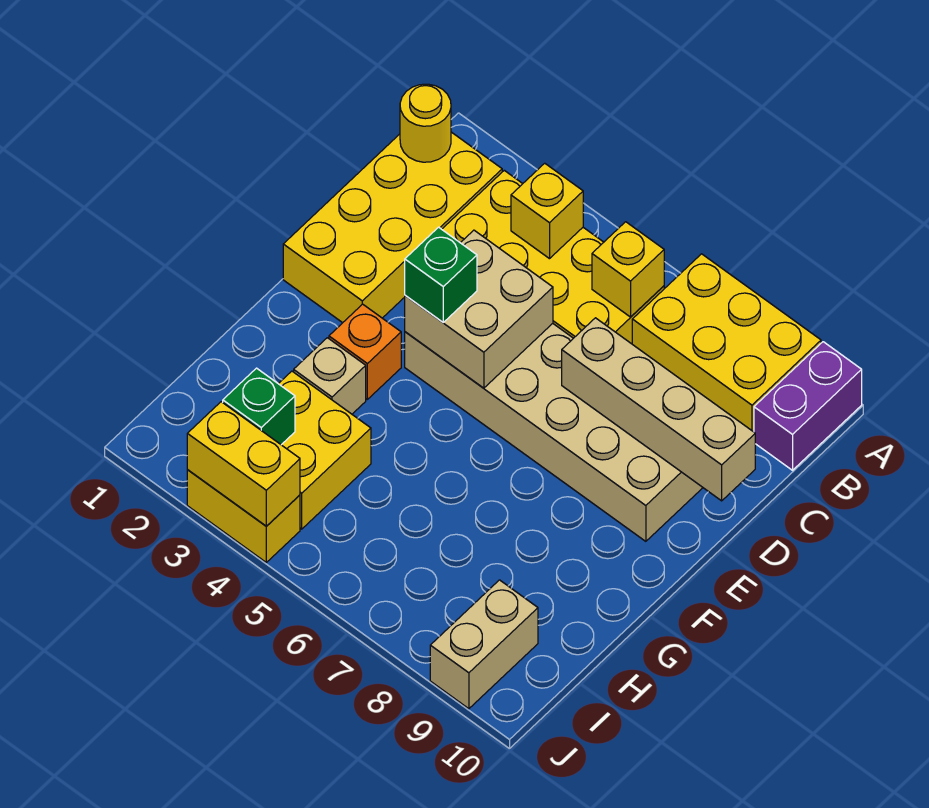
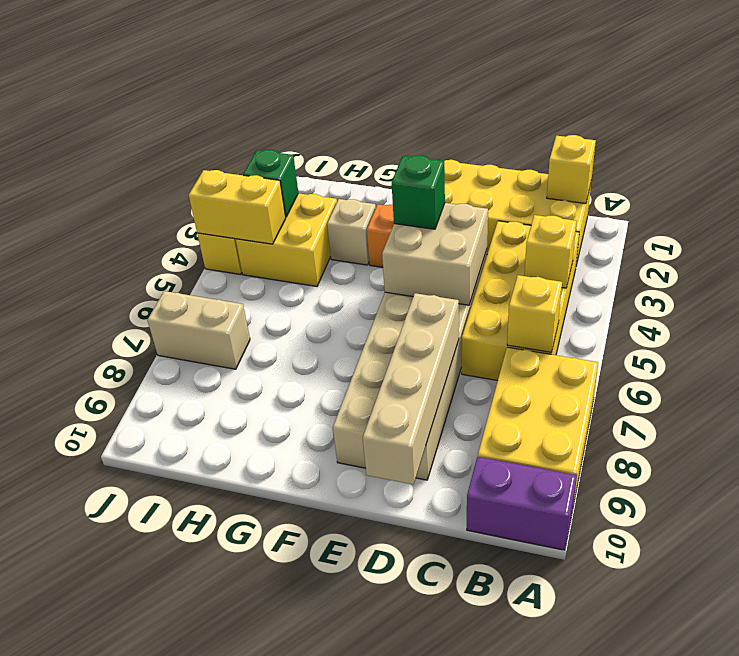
yellow 1x1 round brick [400,84,451,162] -> yellow 1x1 brick [547,135,596,203]
tan 1x2 brick [430,580,538,709] -> tan 1x2 brick moved to [148,291,250,369]
yellow 1x2 brick [187,402,300,526] -> yellow 1x2 brick turned to [189,170,286,244]

